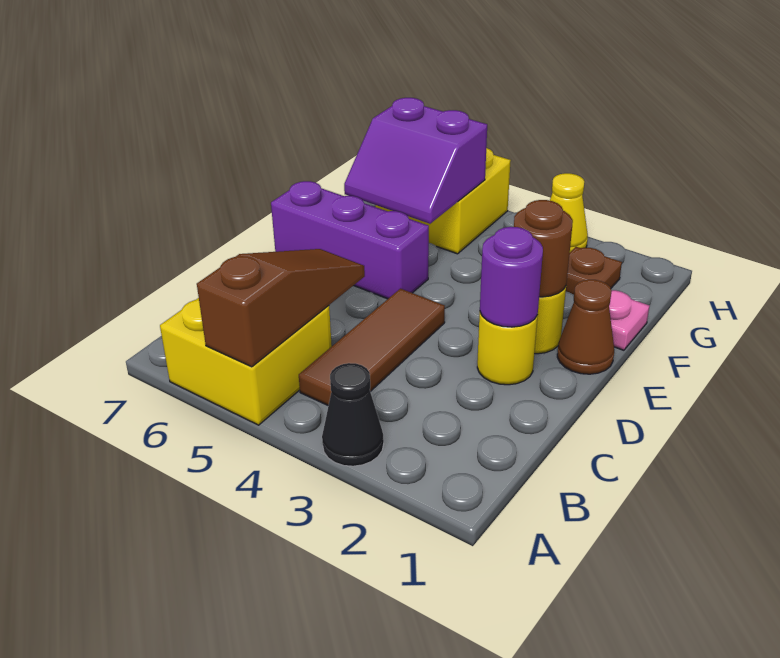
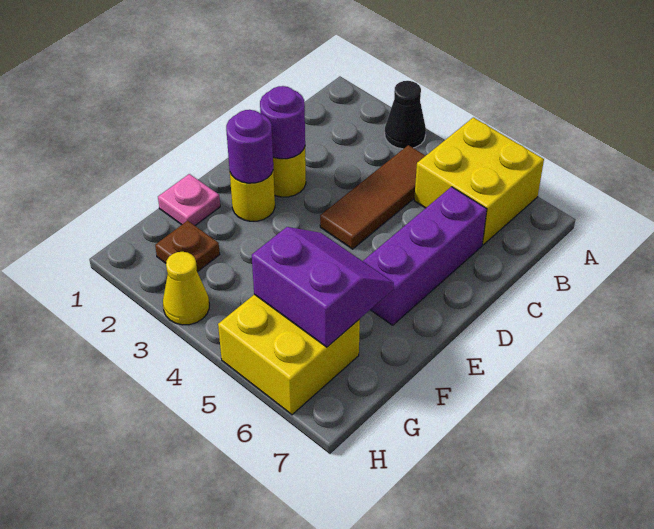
brown 1x3 slope [197,249,365,367] -> none
brown 1x1 cone [557,280,614,374] -> none
brown 1x1 round brick [514,200,573,297] -> purple 1x1 round brick [226,110,273,183]
purple 1x3 brick [271,181,429,299] -> purple 1x3 brick turned to [363,187,487,325]

